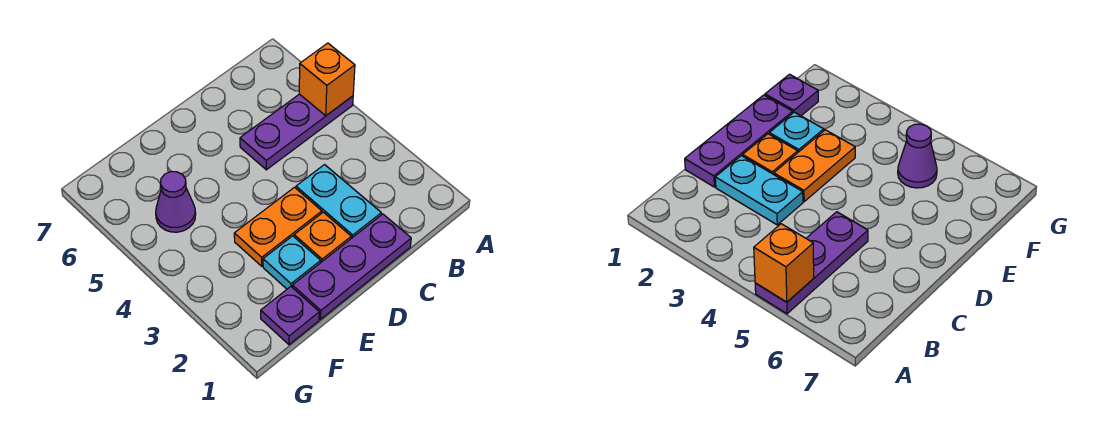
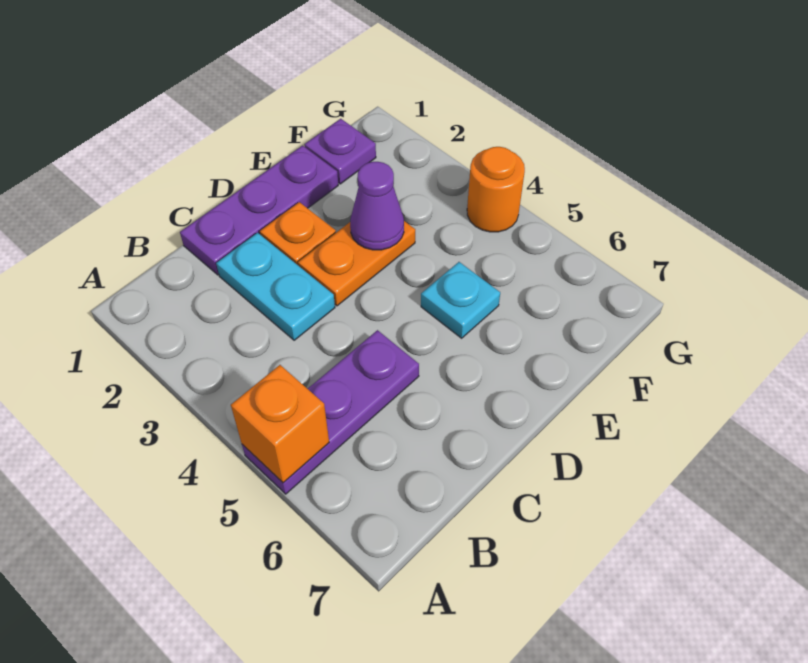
cyan 1x1 plate [263,236,321,289] -> cyan 1x1 plate moved to [421,262,500,338]
purple 1x1 cone [156,172,196,232] -> purple 1x1 cone moved to [350,162,404,250]
none -> orange 1x1 round brick [467,147,525,232]

